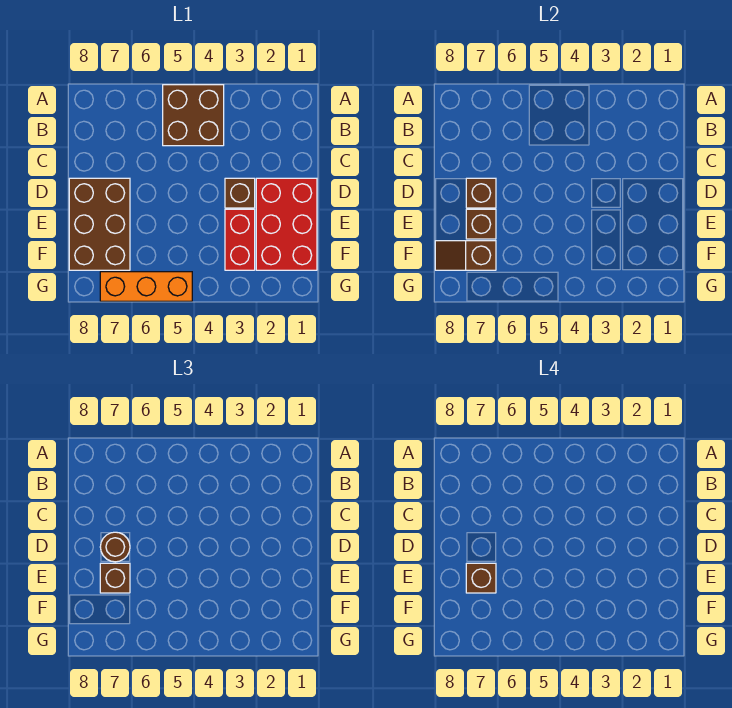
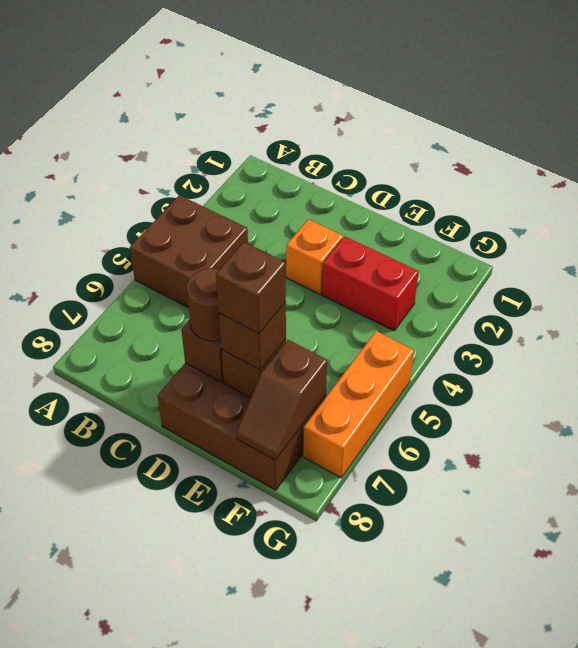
red 2x3 brick [256,178,317,270] -> none
brown 1x1 brick [225,178,255,208] -> orange 1x1 brick [286,219,343,294]

